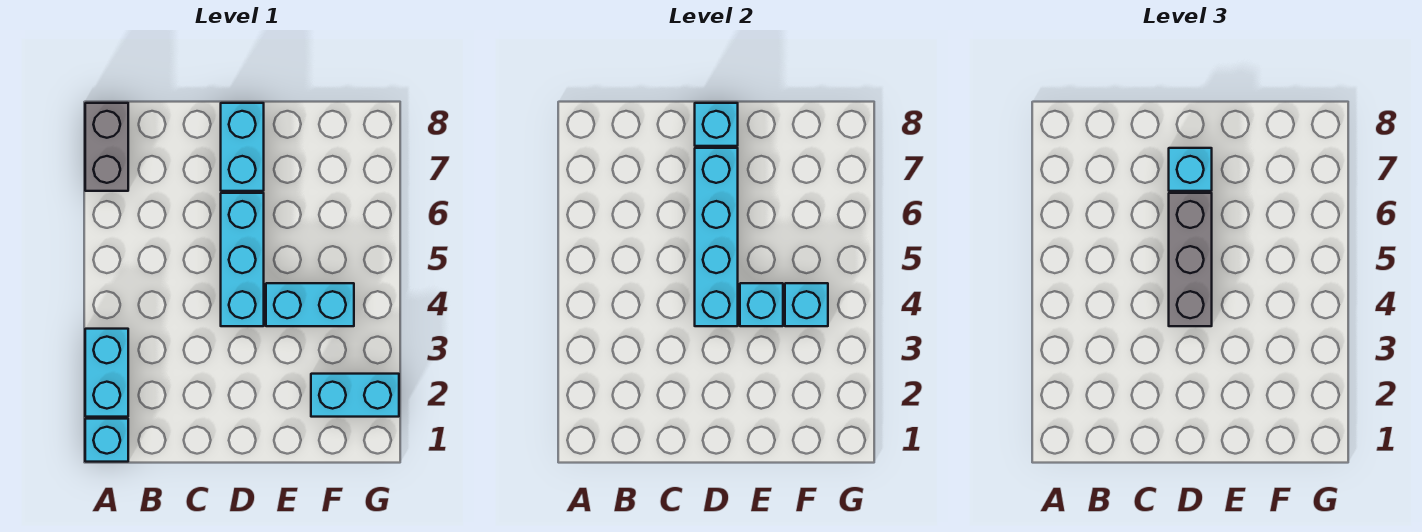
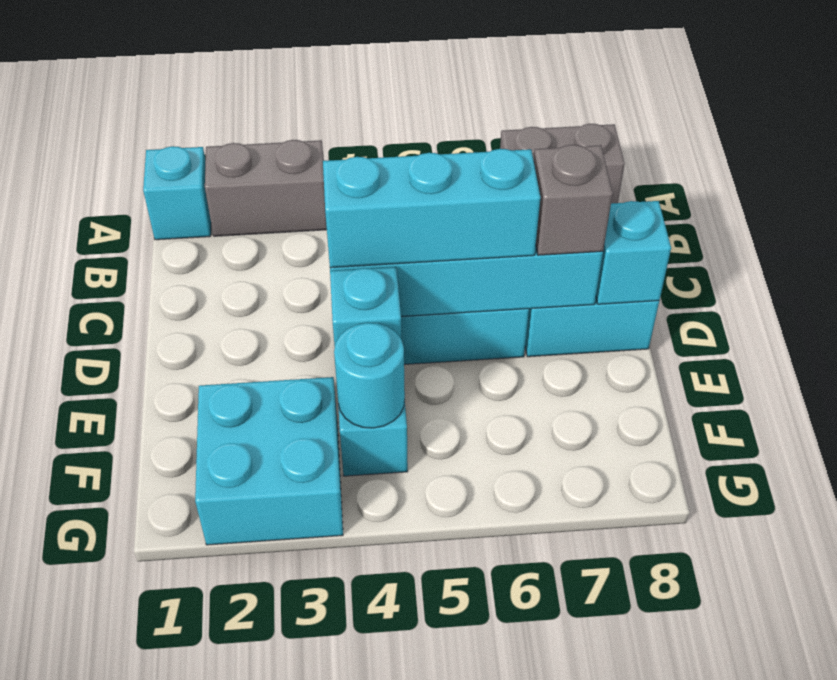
cyan 1x2 brick [85,329,128,417] -> grey 1x2 brick [205,140,327,236]
grey 1x3 brick [1169,193,1212,326] -> cyan 1x3 brick [323,149,540,268]
cyan 1x1 brick [1169,148,1212,191] -> grey 1x1 brick [534,145,613,255]
cyan 1x2 brick [311,374,399,417] -> cyan 2x2 brick [195,377,343,545]
cyan 1x1 brick [785,283,828,326] -> cyan 1x1 round brick [334,323,405,428]

